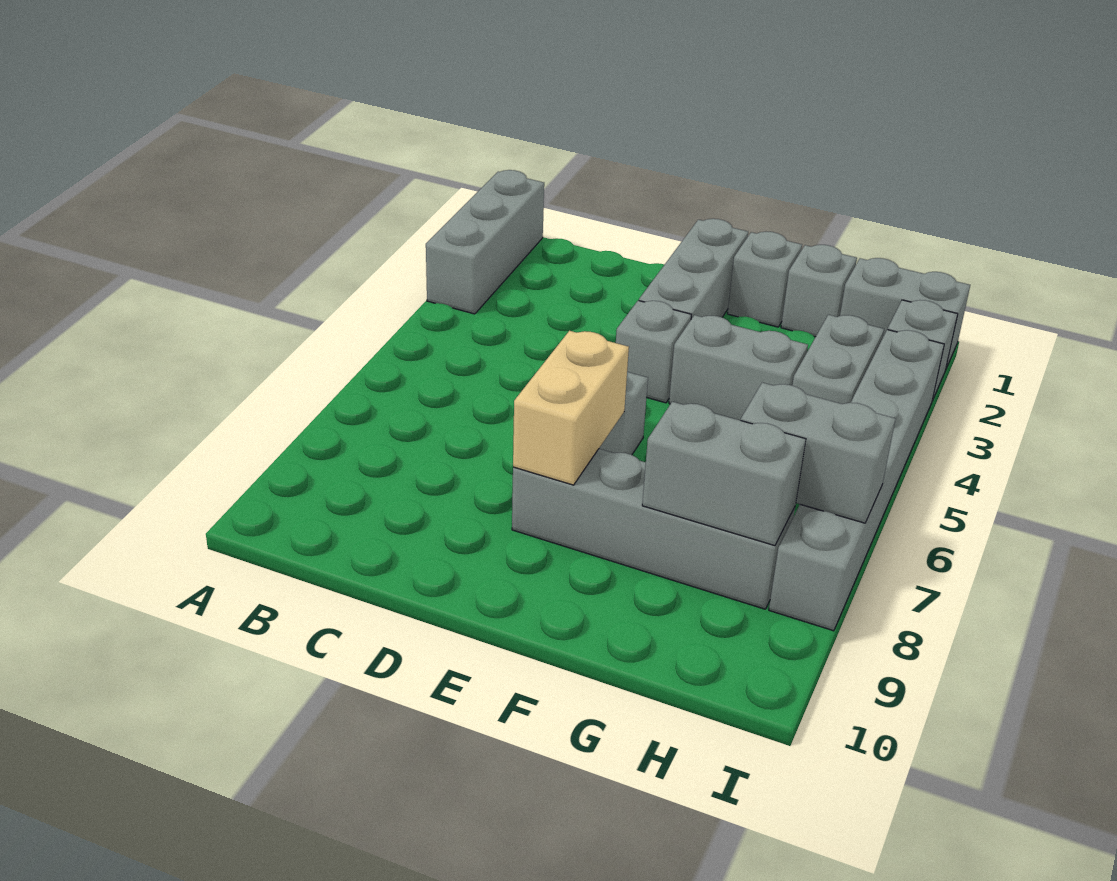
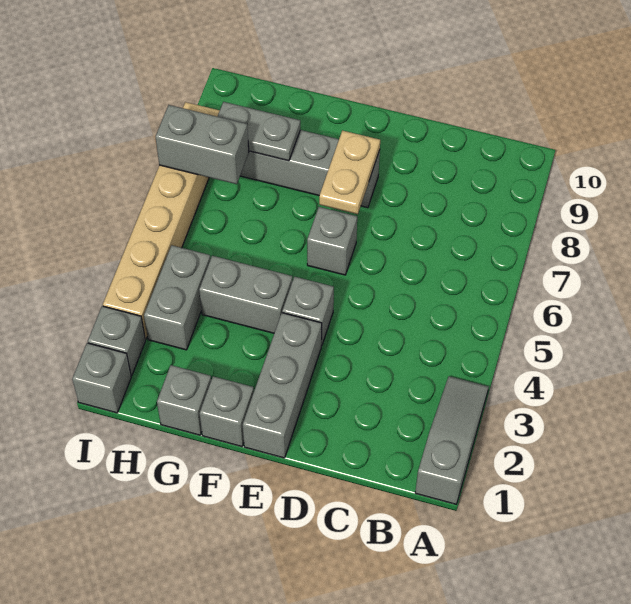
grey 1x3 brick [426,170,544,314] -> grey 1x3 slope [415,376,489,504]
tan 1x2 brick [513,331,629,485] -> tan 1x2 plate [319,130,380,214]
grey 1x2 brick [642,402,806,546] -> grey 1x2 plate [217,102,300,161]
grey 1x2 brick [840,258,970,368] -> grey 1x1 brick [72,343,131,413]
grey 1x6 brick [769,330,944,631] -> tan 1x6 brick [103,102,220,339]

